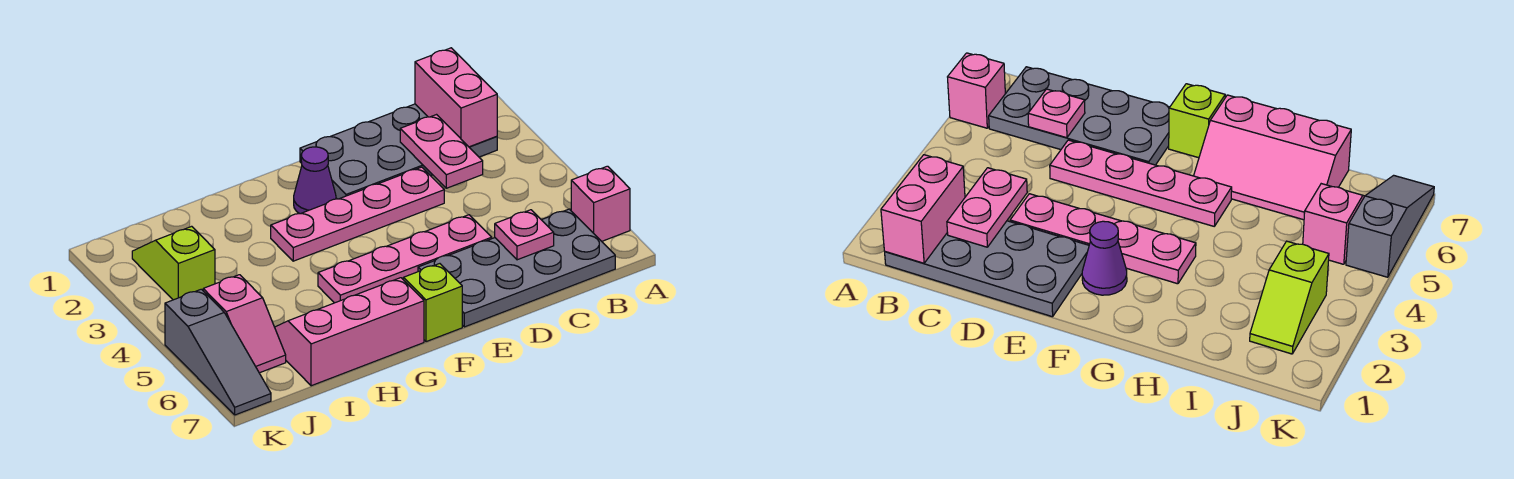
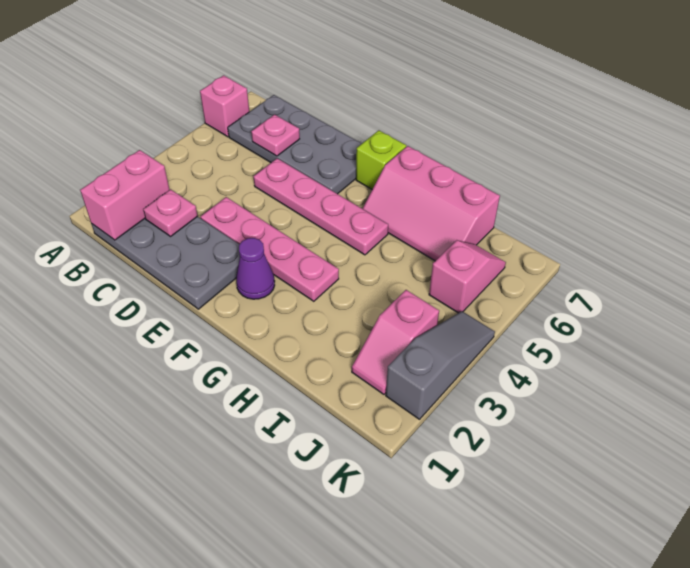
pink 1x2 plate [400,115,483,188] -> pink 1x1 plate [143,189,198,236]
lime 1x2 slope [132,226,215,300] -> pink 1x2 slope [352,290,439,394]
grey 1x3 slope [165,289,271,415] -> grey 1x3 slope moved to [386,311,495,419]

